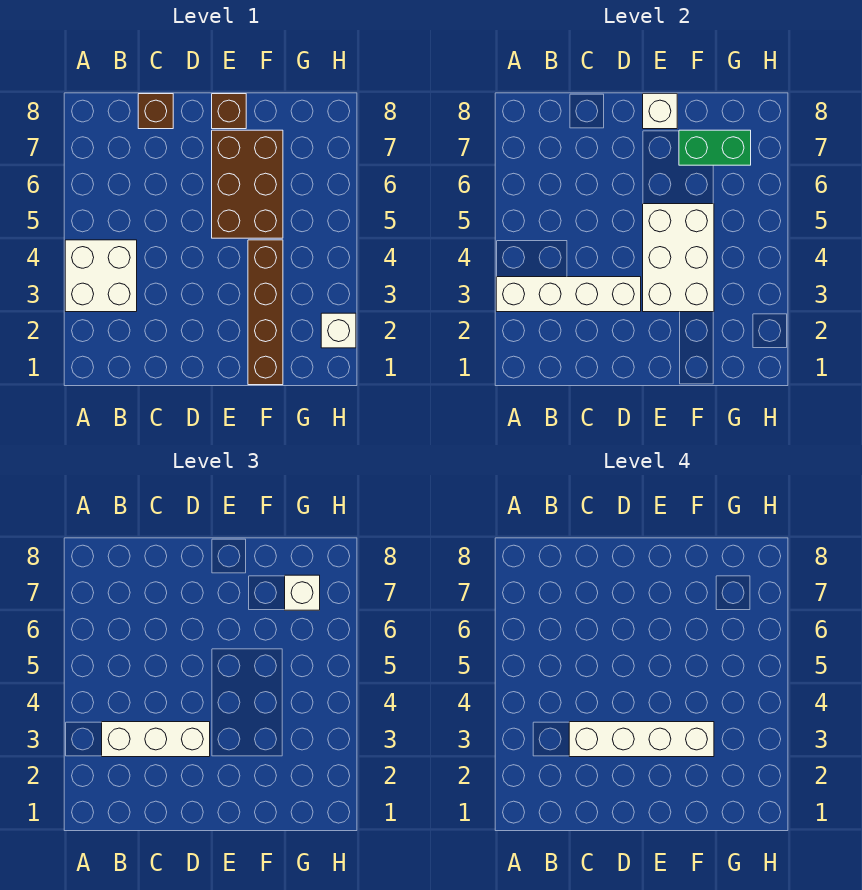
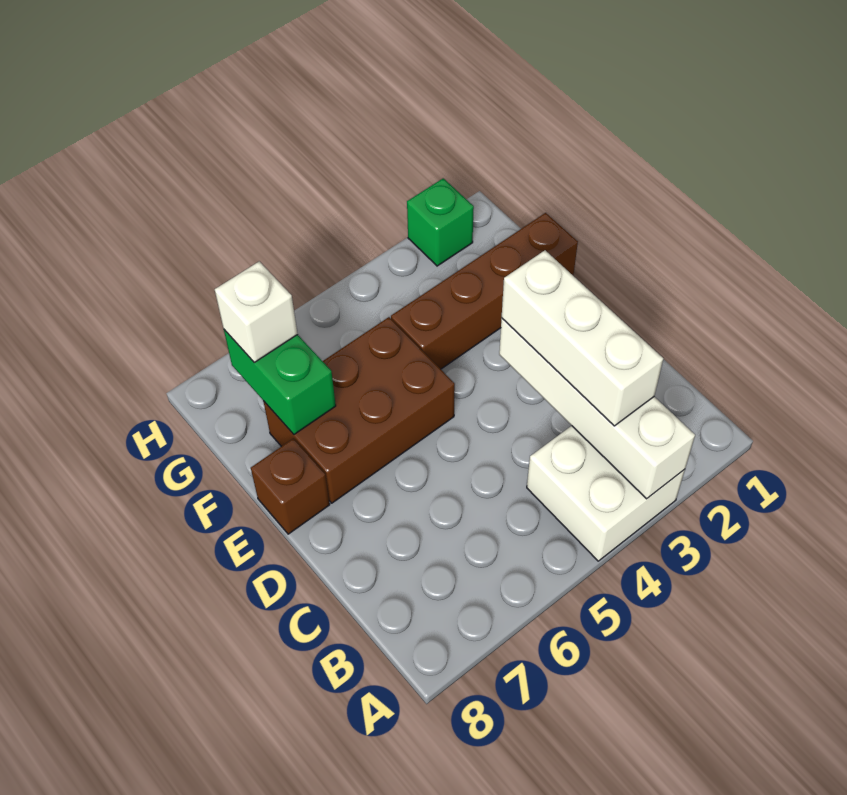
white 1x4 brick [569,722,714,757] -> none
brown 1x1 brick [138,94,173,129] -> none
white 2x3 brick [643,204,714,312] -> none
white 1x1 brick [643,94,677,129] -> none
white 1x1 brick [321,313,356,348] -> green 1x1 brick [407,178,474,266]

